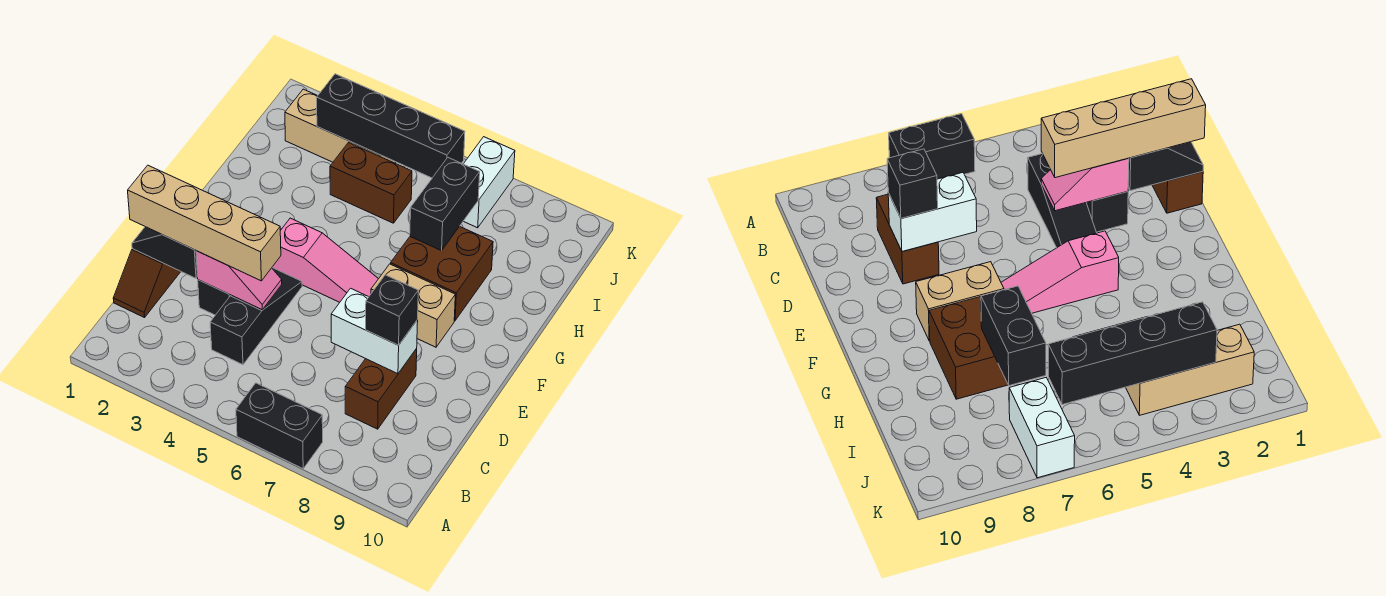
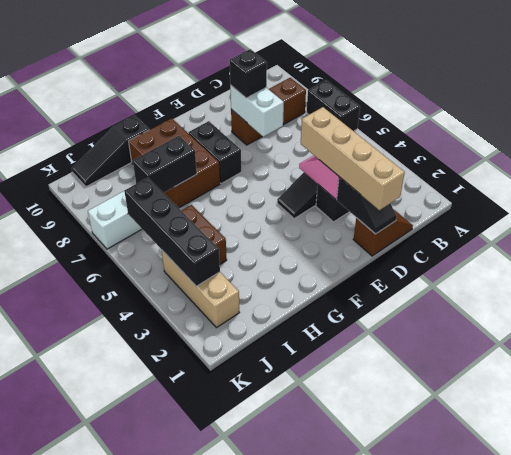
brown 1x2 brick [345,349,417,429] -> brown 1x3 brick [231,78,306,145]
pink 1x3 slope [272,218,378,302] -> none
tan 1x2 brick [371,264,455,347] -> black 1x2 brick [188,121,241,184]
brown 2x2 brick [391,226,493,321] -> brown 2x3 brick [129,118,220,208]
none -> black 1x3 slope [72,116,149,187]

